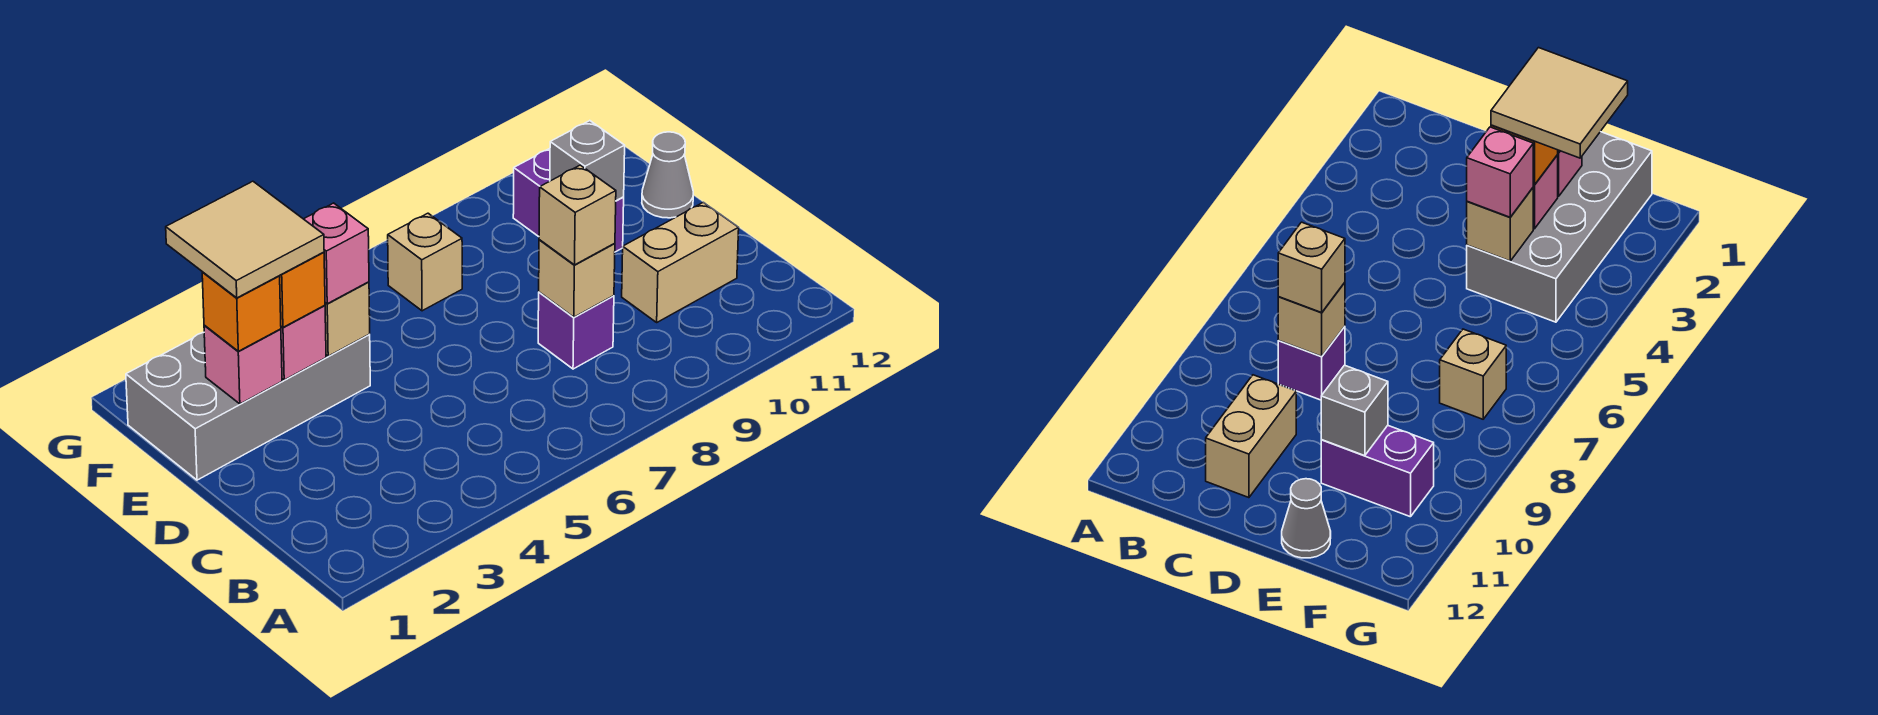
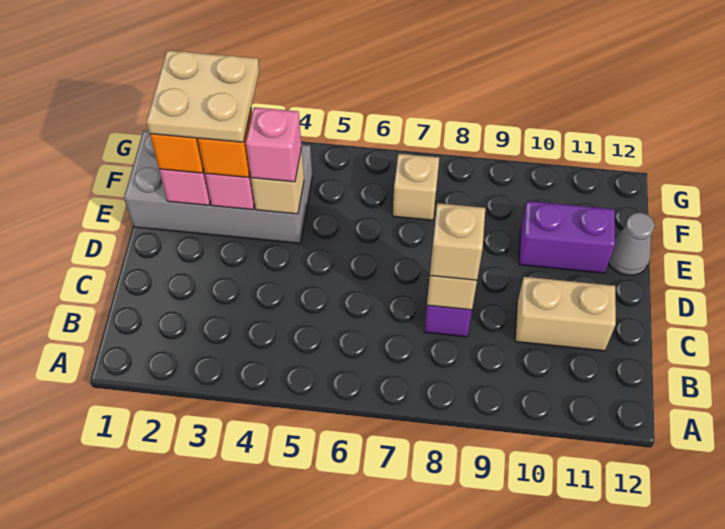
tan 2x2 tile [166,181,324,298] -> tan 2x2 plate [147,50,259,142]
purple 1x2 brick [513,149,624,252] -> purple 1x2 brick turned to [519,201,615,273]
grey 1x1 brick [550,121,625,201] -> none

